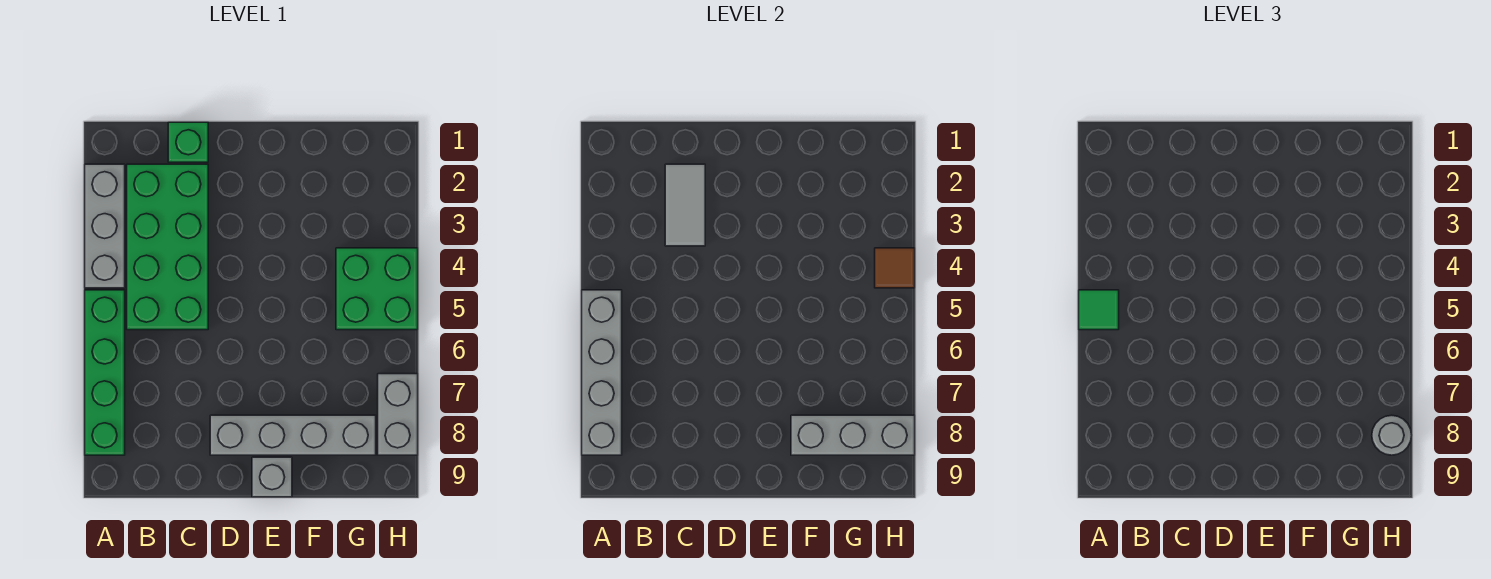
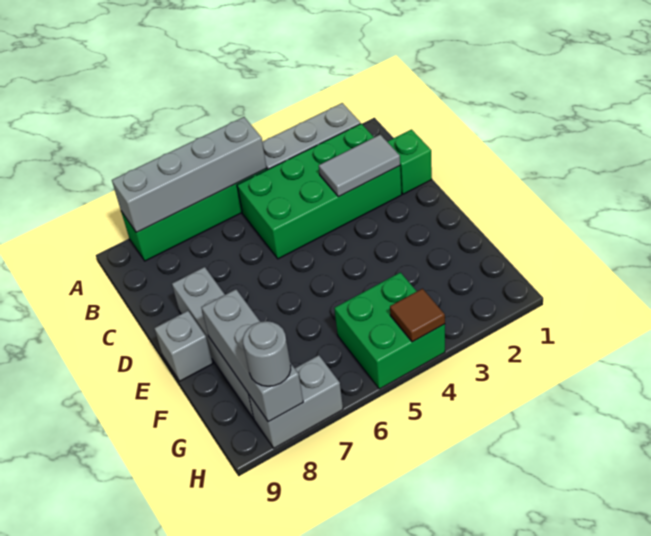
green 1x1 tile [1079,290,1119,330] -> none

